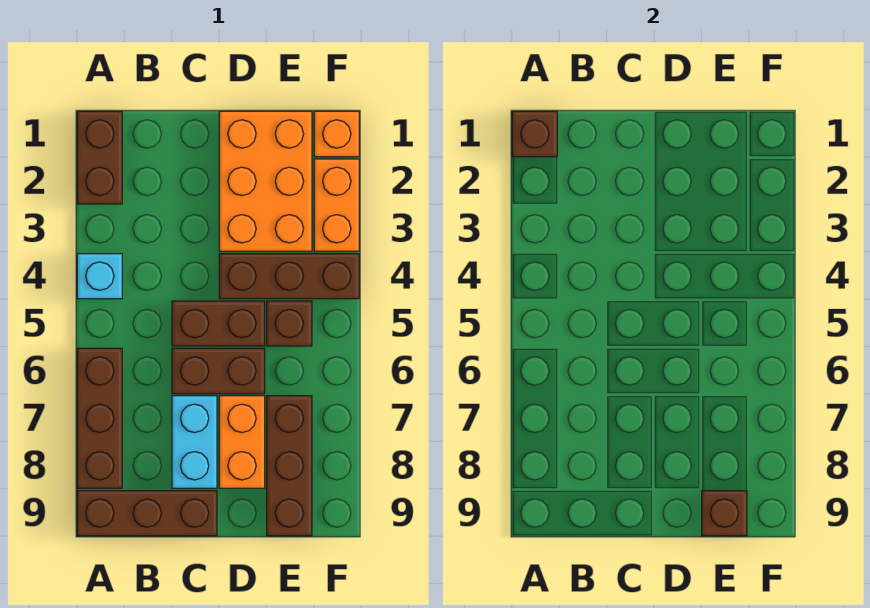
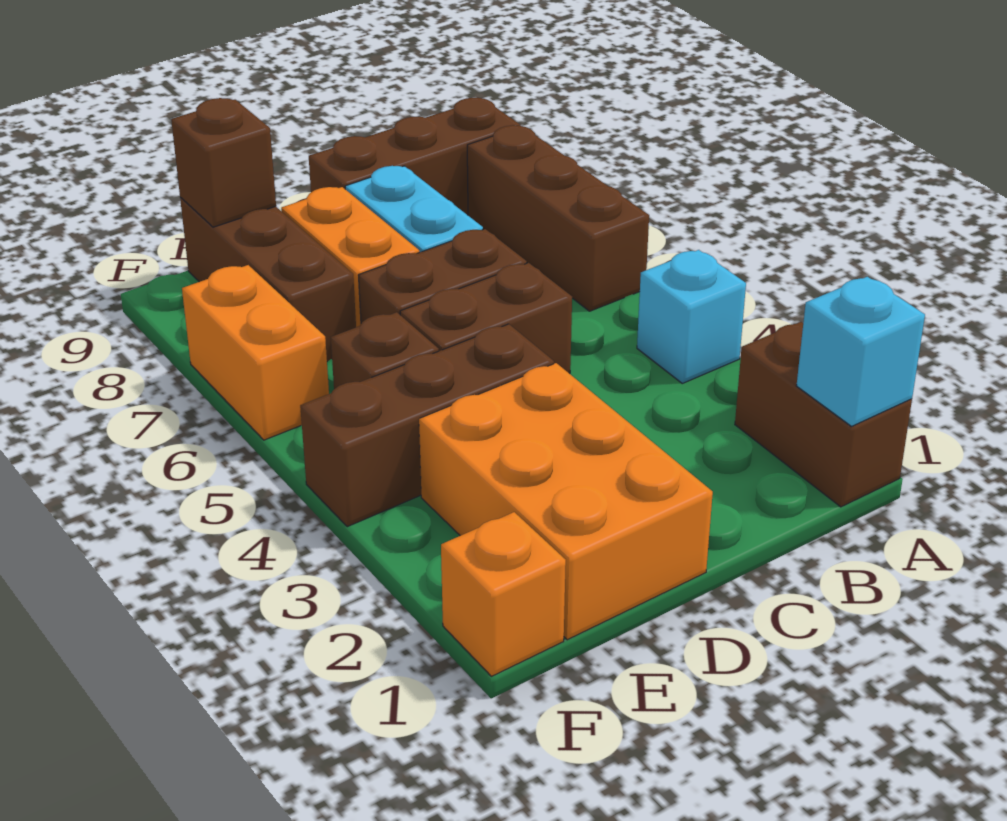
brown 1x1 brick [512,111,557,157] -> cyan 1x1 brick [797,277,925,426]
orange 1x2 brick [314,159,359,251] -> orange 1x2 brick moved to [182,265,329,440]

